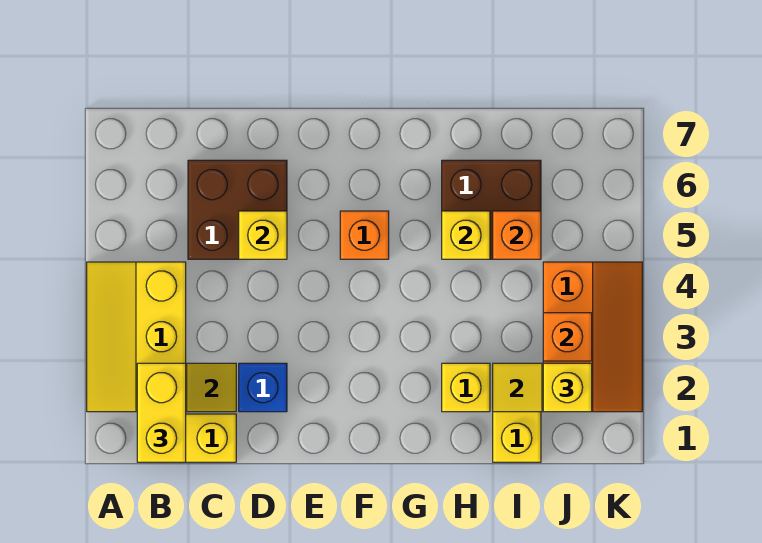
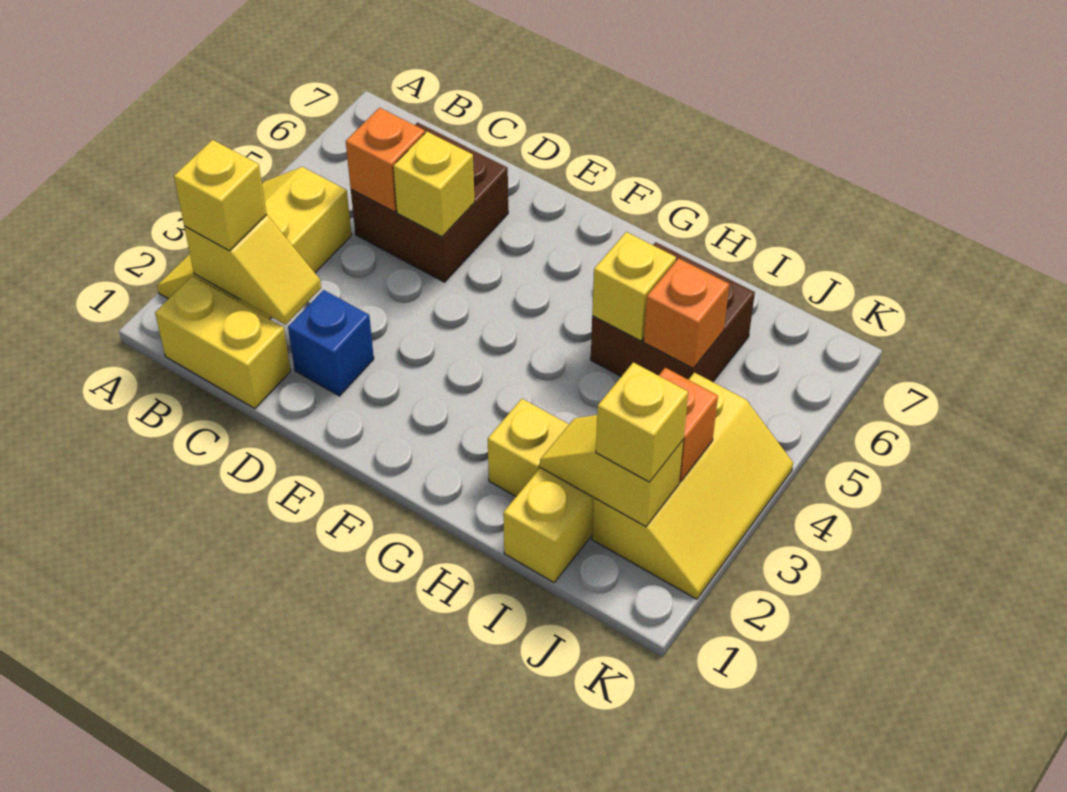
yellow 1x2 brick [137,363,186,462] -> yellow 1x1 brick [174,140,267,251]
orange 1x1 brick [340,211,389,259] -> orange 1x1 brick moved to [346,108,425,212]
orange 2x3 slope [543,262,642,412] -> yellow 2x3 slope [592,372,793,599]

